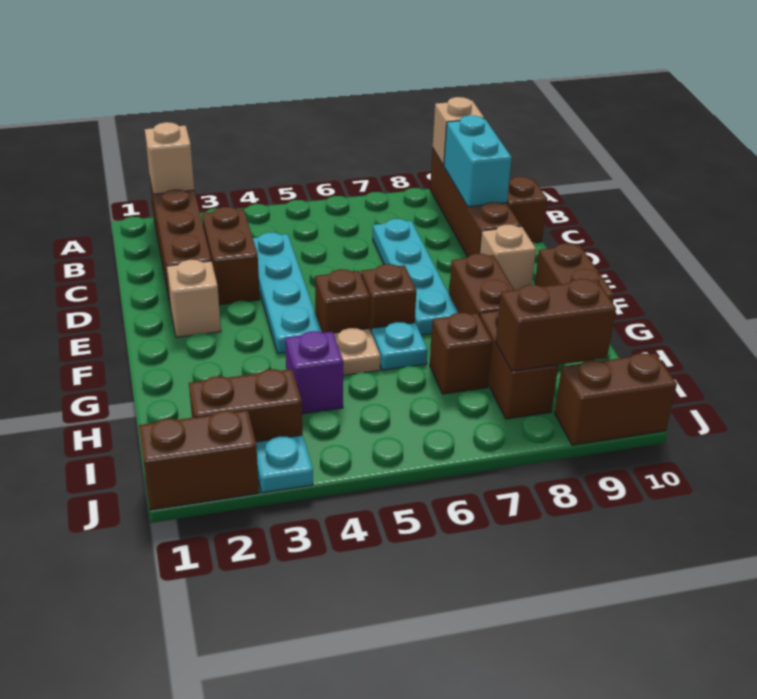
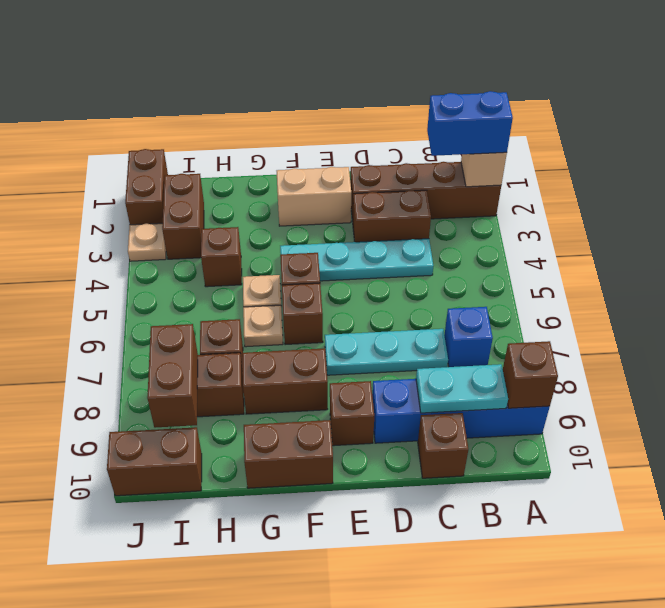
none -> blue 1x2 brick [427,91,513,156]
brown 1x4 brick [430,148,521,257] -> blue 1x4 brick [372,379,550,443]
tan 1x1 brick [433,97,484,165] -> brown 1x1 brick [503,341,558,408]
none -> blue 1x1 brick [444,307,493,367]
cyan 1x2 brick [444,115,512,207] -> cyan 1x2 plate [416,364,508,413]
cyan 1x4 plate [373,219,458,335] -> cyan 1x3 plate [325,329,448,375]
tan 1x1 brick [167,260,221,337] -> tan 1x2 brick [277,167,351,226]
tan 1x1 brick [480,225,536,290] -> brown 1x1 brick [330,381,374,446]
cyan 1x1 plate [372,322,428,370] -> tan 1x1 plate [243,305,283,347]
purple 1x1 brick [285,331,343,414] -> brown 1x1 brick [201,227,242,287]
cyan 1x1 plate [256,435,313,493] -> tan 1x1 plate [128,223,166,261]
brown 1x2 brick [555,353,677,445] -> brown 1x2 brick turned to [107,427,202,496]

